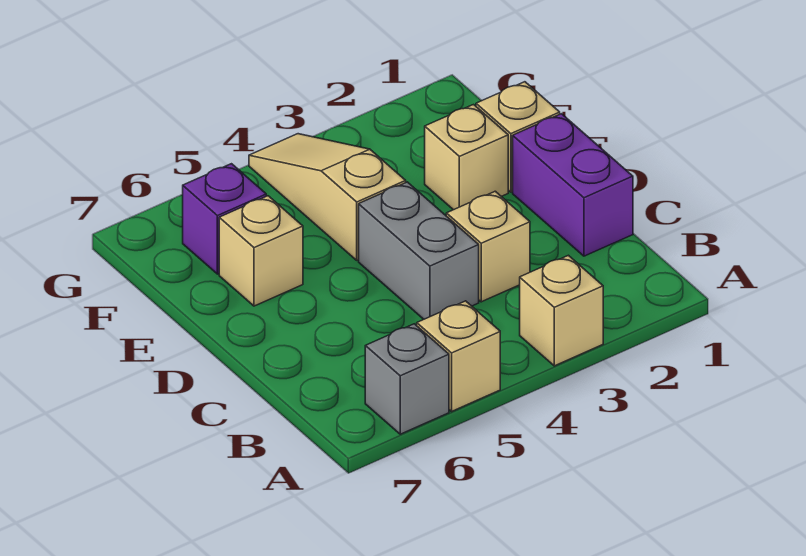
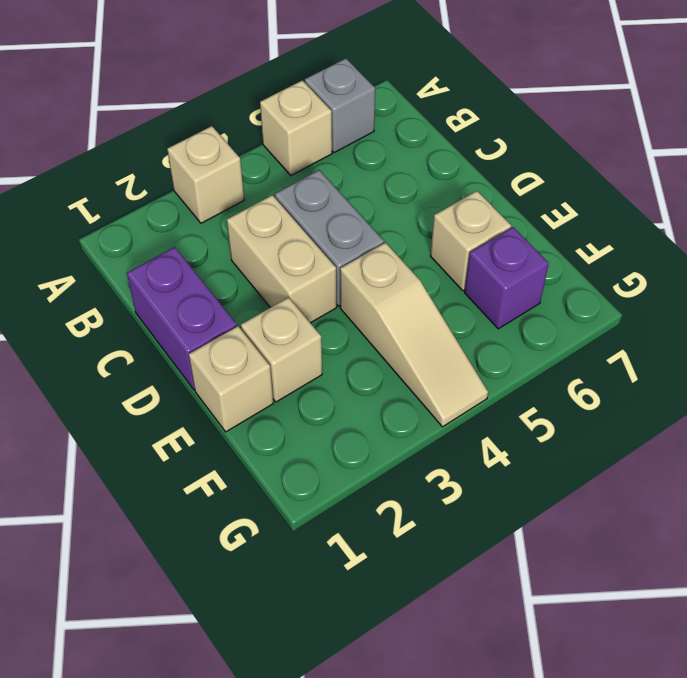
tan 1x1 brick [446,191,530,302] -> tan 1x2 brick [227,195,337,323]

